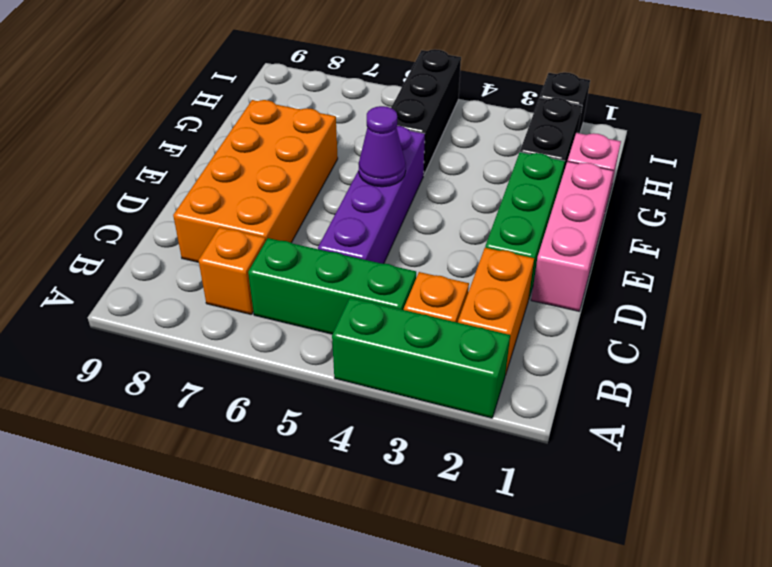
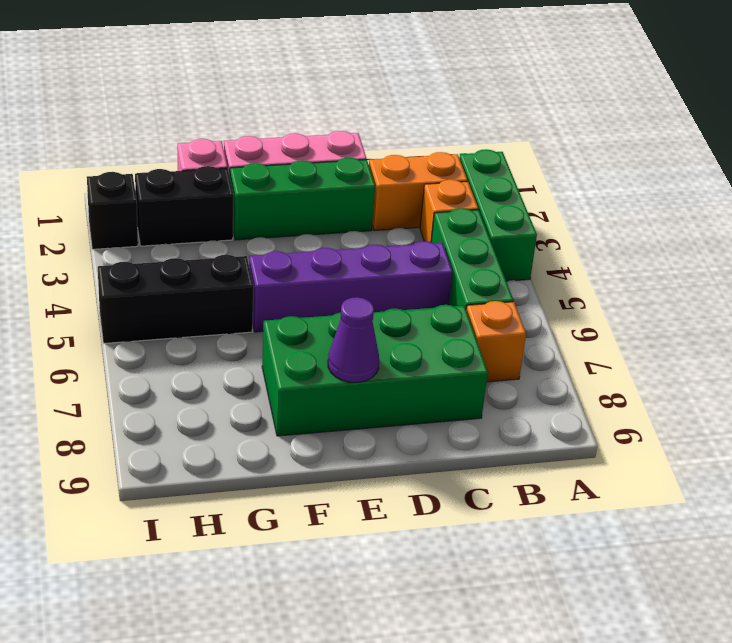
orange 2x4 brick [173,100,338,262] -> green 2x4 brick [262,305,488,436]
purple 1x1 cone [359,106,406,187] -> purple 1x1 cone moved to [328,297,379,382]

